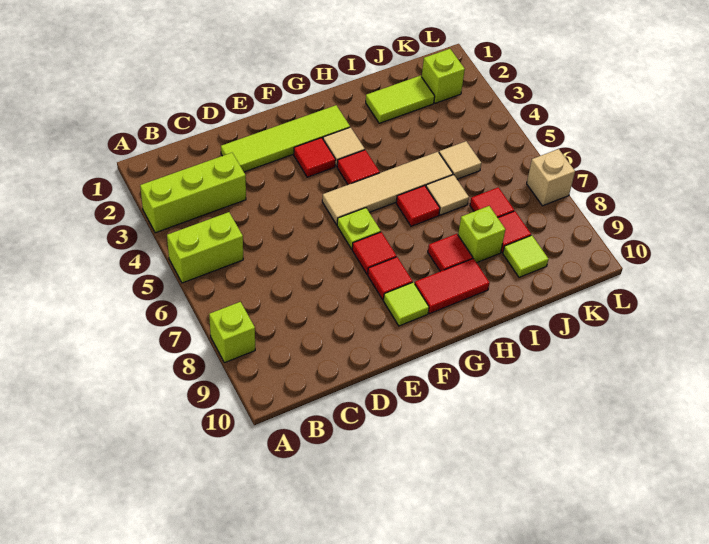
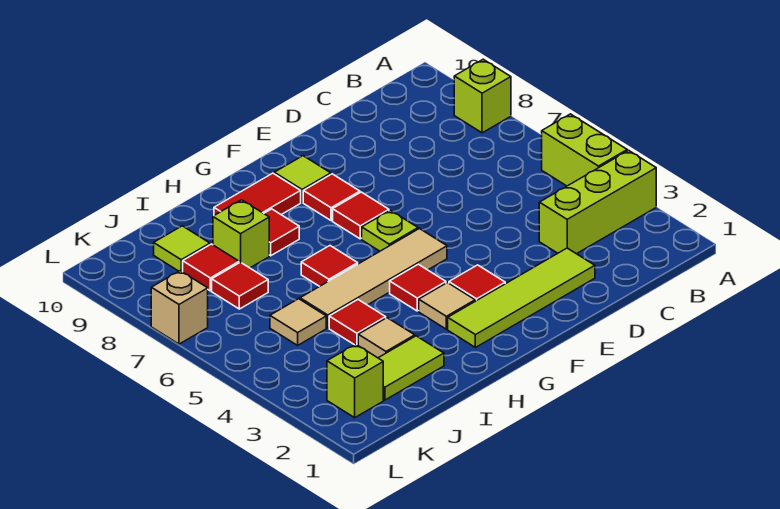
lime 1x2 brick [167,212,243,283] -> lime 1x2 brick turned to [542,114,627,186]
none -> red 1x1 tile [329,300,386,345]
tan 1x1 tile [426,175,469,215] -> tan 1x1 tile moved to [358,318,415,358]

